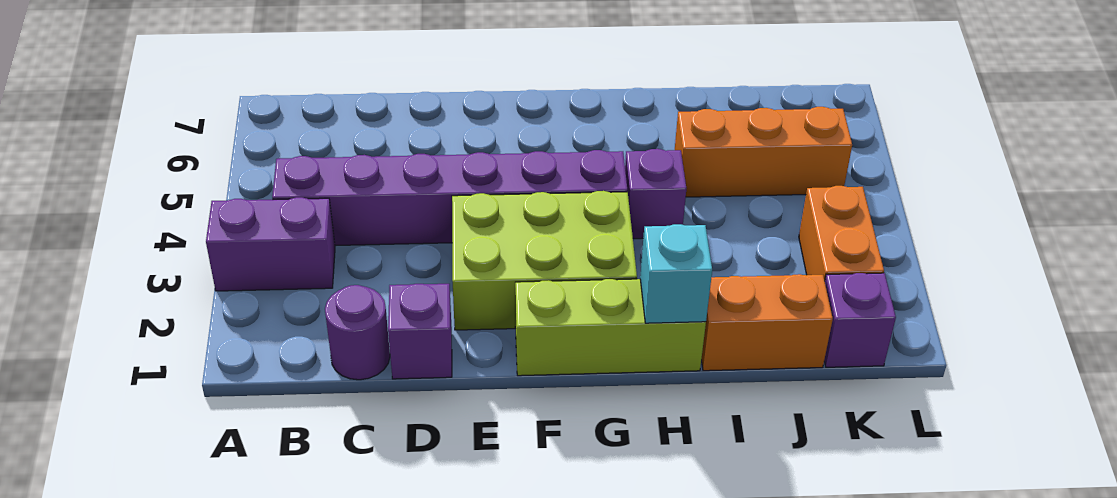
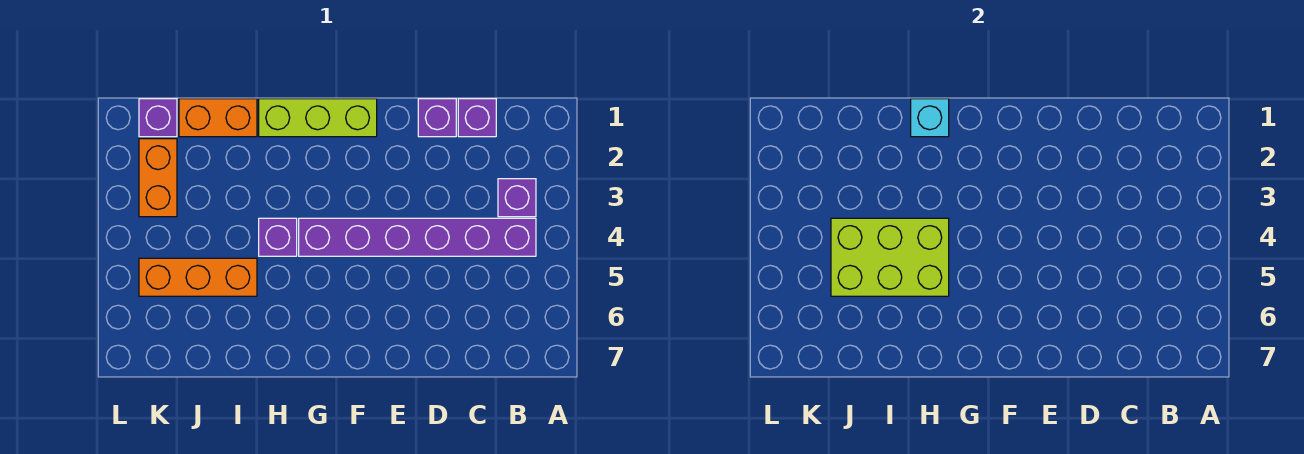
purple 1x2 brick [206,197,335,291] -> purple 1x1 brick [498,179,536,217]
purple 1x1 round brick [325,285,390,380] -> purple 1x1 brick [458,99,496,137]
lime 2x3 brick [452,191,637,330] -> lime 2x3 brick moved to [831,218,949,296]

